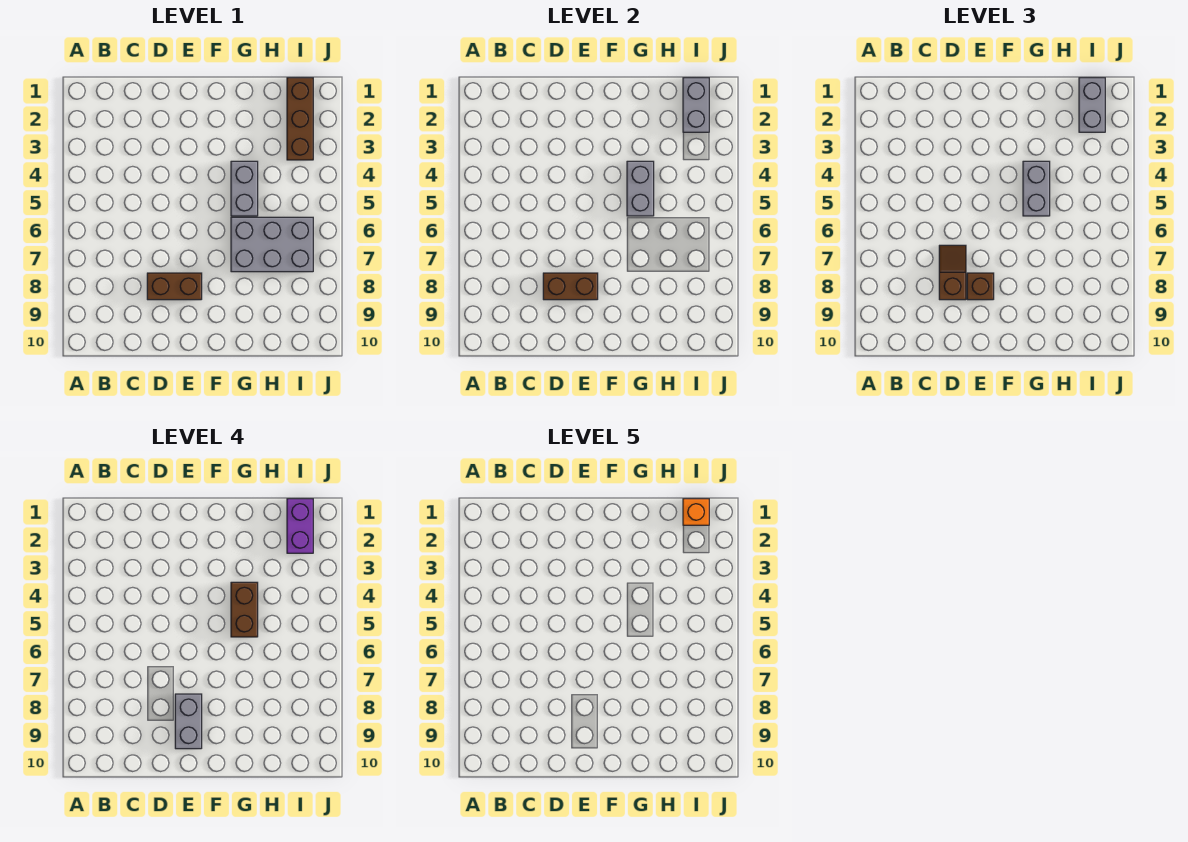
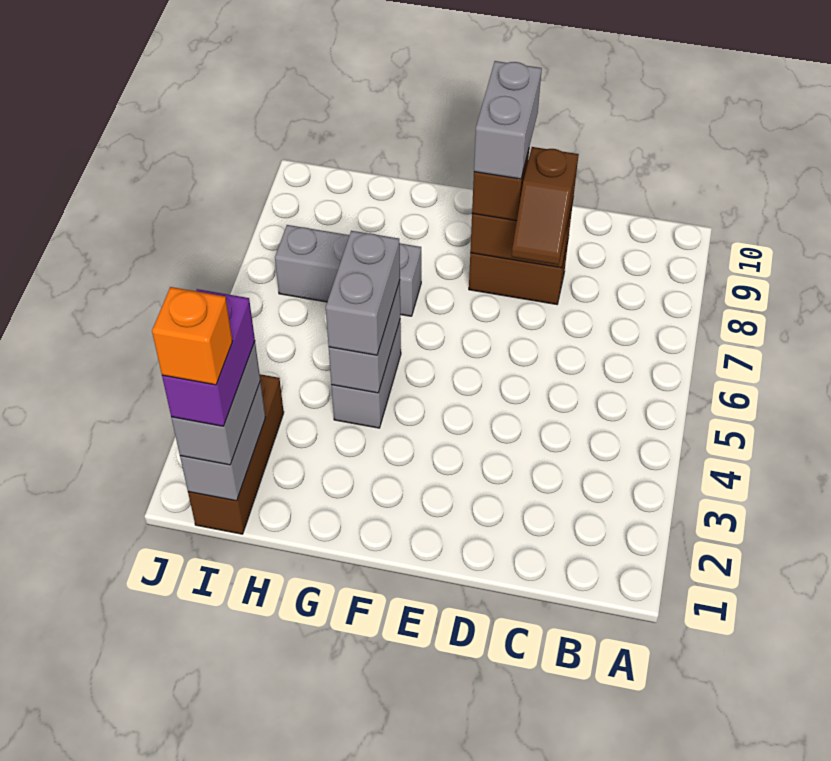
brown 1x2 brick [231,582,258,637] -> none
grey 2x3 brick [231,217,313,272] -> grey 1x3 brick [275,225,421,316]

